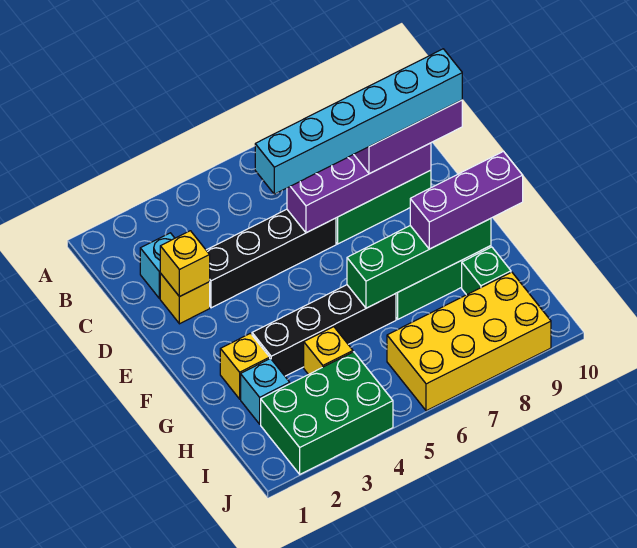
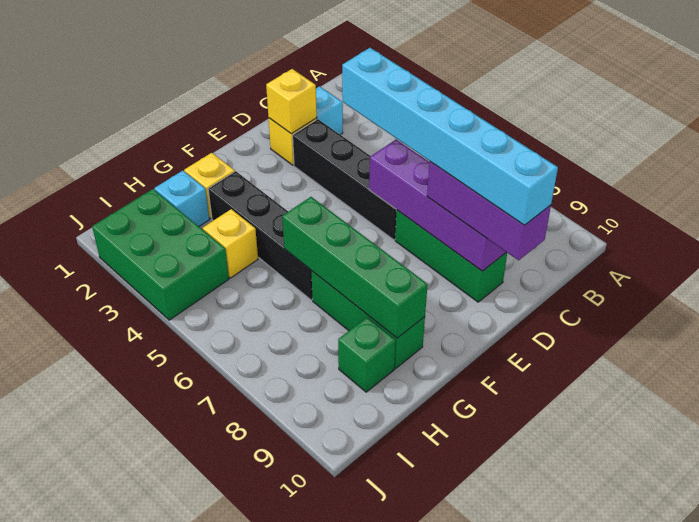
purple 1x3 brick [410,151,523,249] -> none
yellow 2x4 brick [387,272,551,411] -> none

